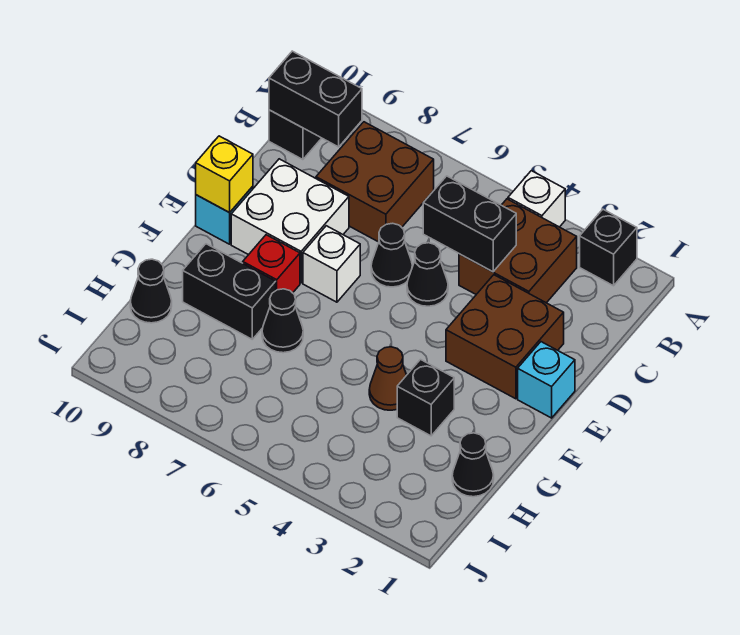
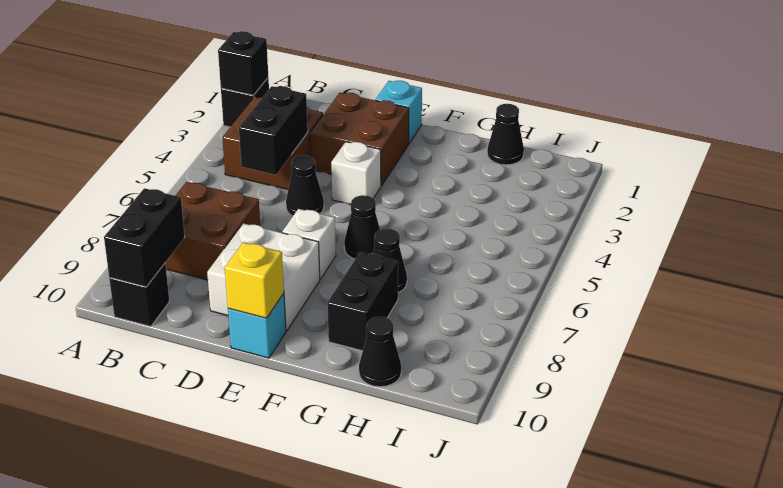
white 1x1 brick [508,171,565,227] -> white 1x1 brick moved to [331,142,381,204]
black 1x1 cone [371,223,412,287] -> black 1x1 cone moved to [344,195,380,259]
red 1x1 brick [243,235,300,293] -> none
black 1x1 brick [397,360,454,436] -> black 1x1 brick moved to [218,31,268,95]
brown 1x1 cone [369,347,406,410] -> none

